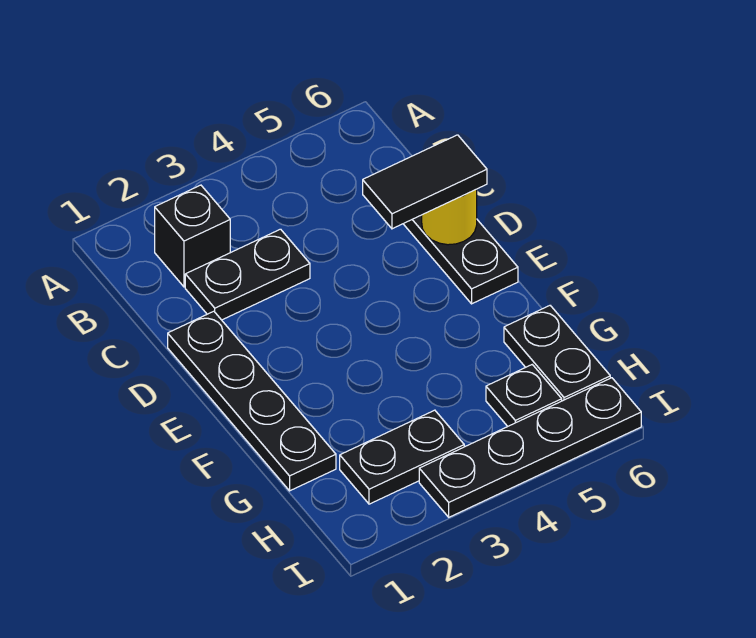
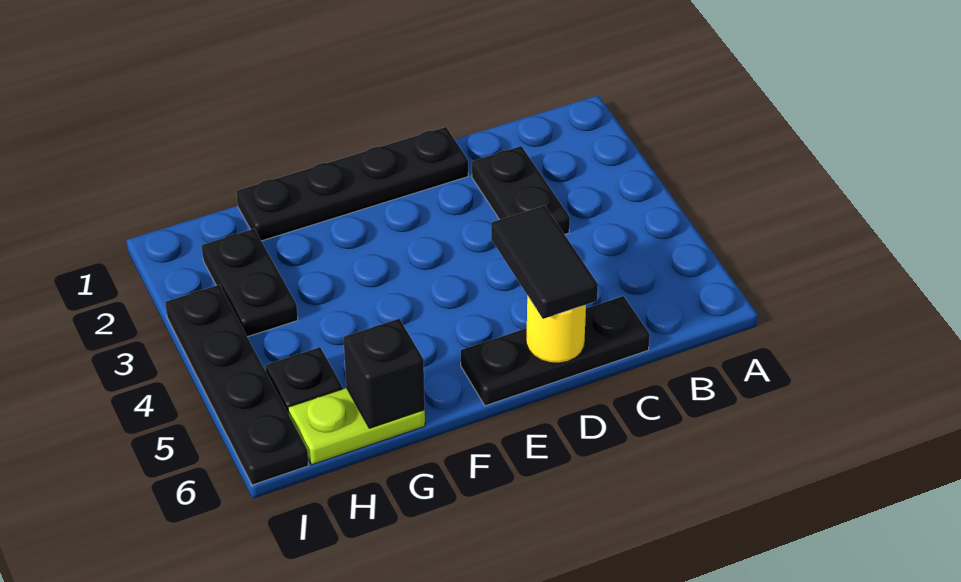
black 1x1 brick [155,185,230,287] -> black 1x1 brick moved to [344,319,425,428]
black 1x2 plate [504,306,610,401] -> lime 1x2 plate [288,388,425,465]

